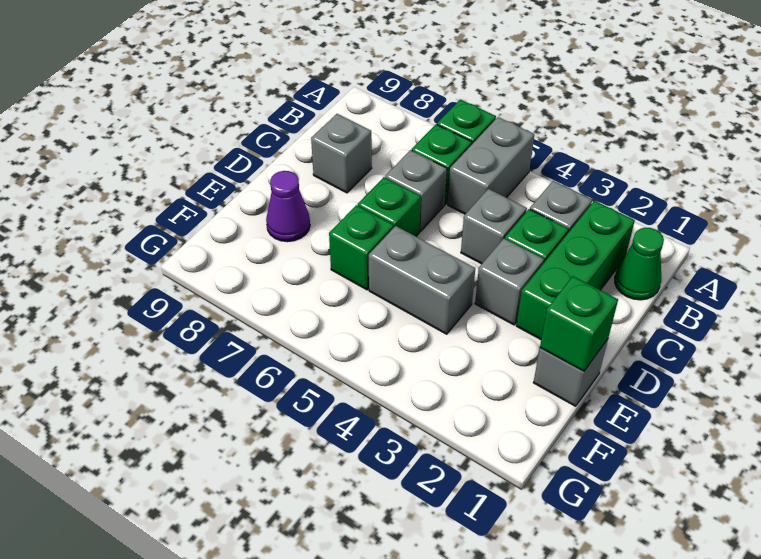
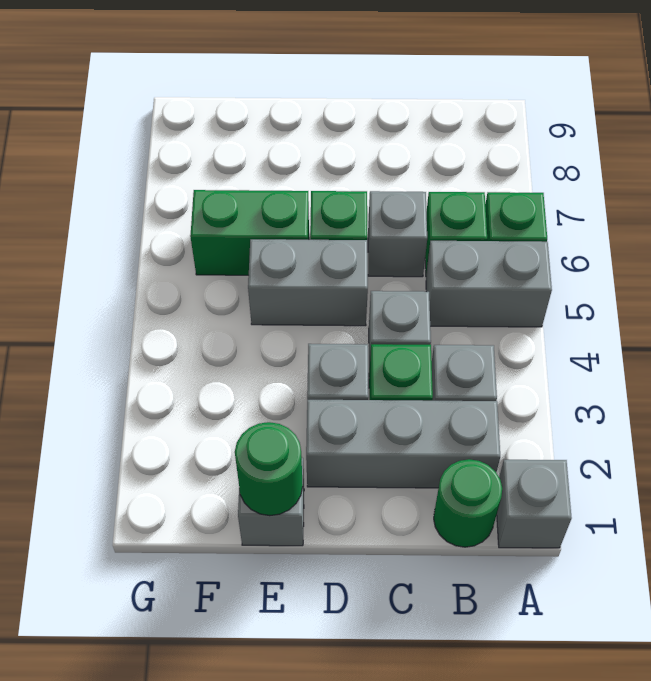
green 1x1 cone [615,228,664,300] -> green 1x1 round brick [434,459,502,547]
green 1x3 brick [516,201,635,339] -> grey 1x3 brick [306,400,500,488]
grey 1x1 brick [311,114,372,193] -> grey 1x1 brick moved to [497,460,572,548]
green 1x1 brick [540,276,618,371] -> green 1x1 round brick [235,422,303,516]
grey 1x2 brick [369,226,475,334] -> grey 1x2 brick turned to [248,239,368,326]
green 1x1 brick [329,205,394,290] -> green 1x2 brick [190,190,309,275]
purple 1x1 cone [266,171,310,242] -> none

